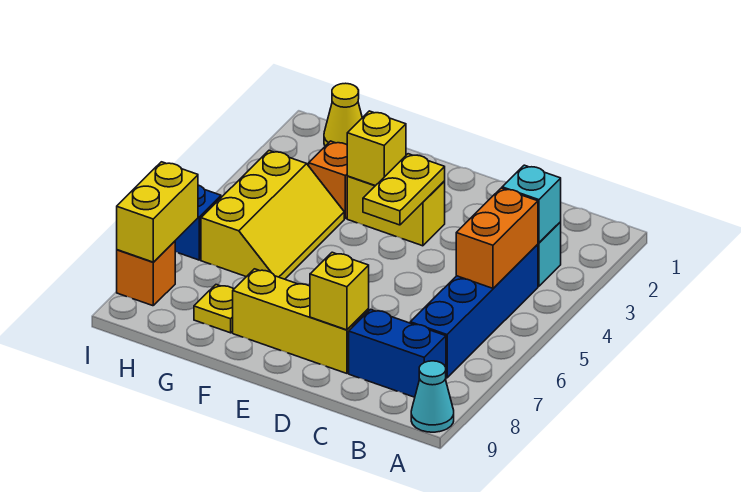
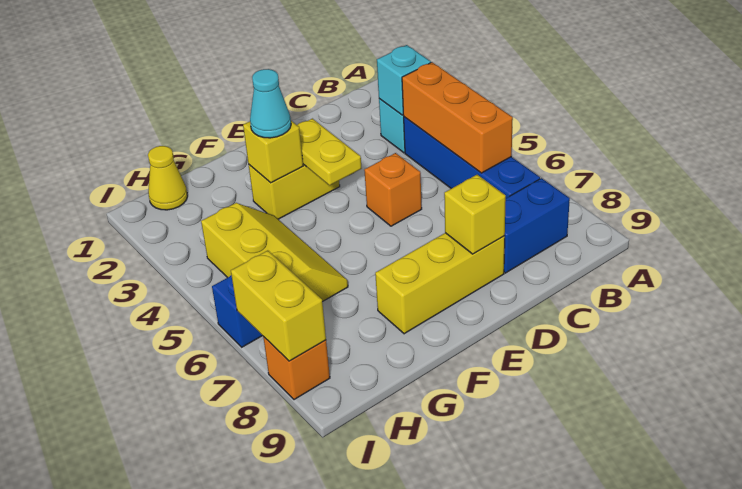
cyan 1x1 cone [411,361,454,432] -> cyan 1x1 cone moved to [250,69,291,138]
orange 1x2 brick [456,188,538,288] -> orange 1x3 brick [402,62,513,173]
orange 1x1 brick [309,141,347,218] -> orange 1x1 brick moved to [364,153,422,226]
yellow 1x1 plate [194,285,234,333] -> none

